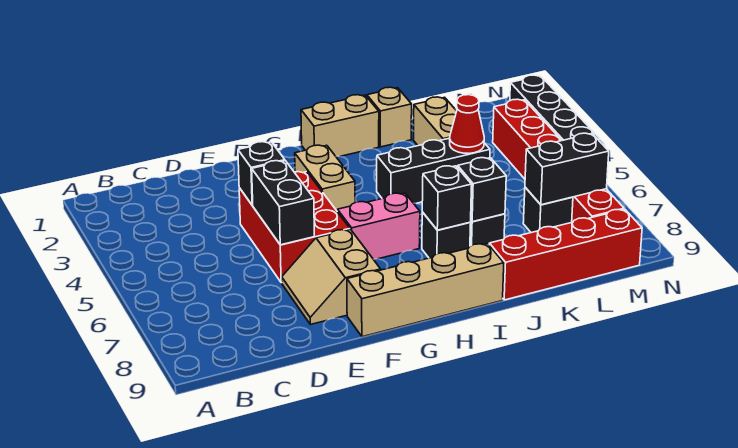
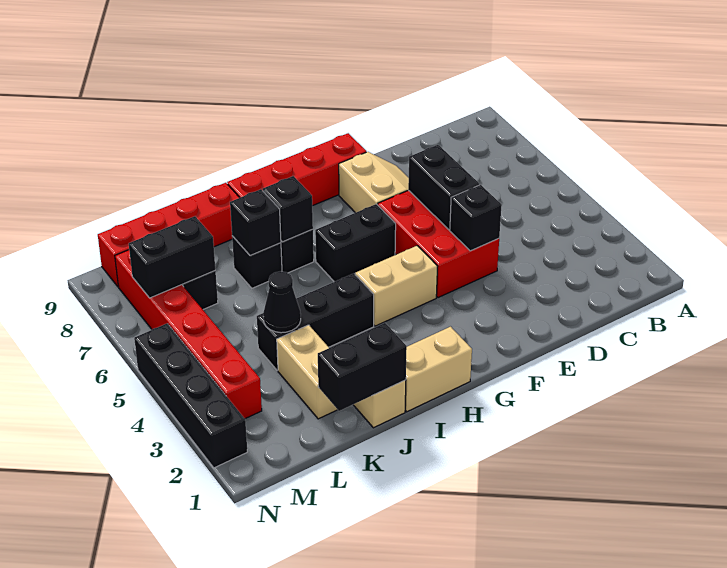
tan 1x4 brick [347,244,504,337] -> red 1x4 brick [227,133,366,206]
tan 1x2 brick [295,145,355,211] -> tan 1x2 brick turned to [355,246,438,326]
pink 1x2 brick [337,193,420,259] -> black 1x2 brick [315,204,396,282]
none -> black 1x2 brick [318,323,407,411]
red 1x1 cone [450,95,484,153] -> black 1x1 cone [263,271,301,333]

